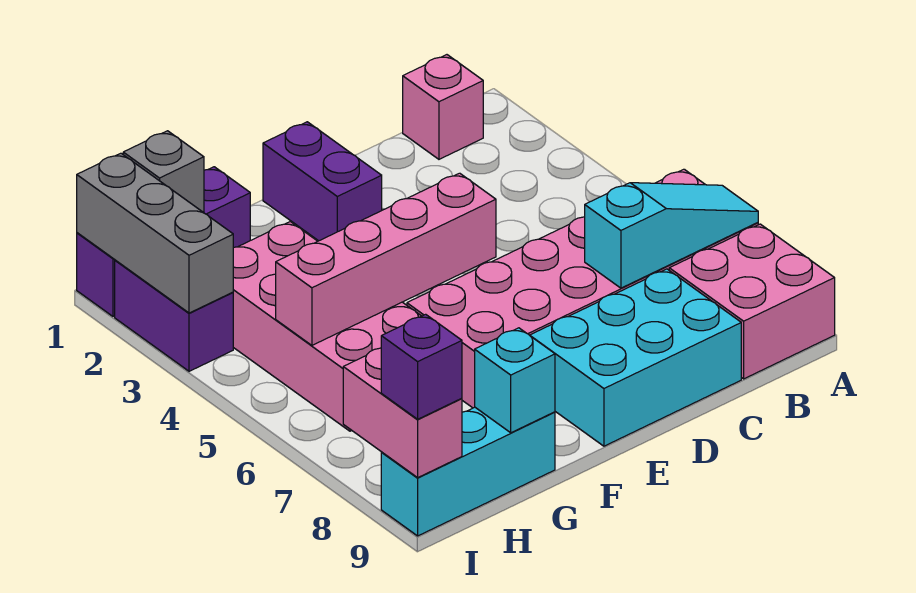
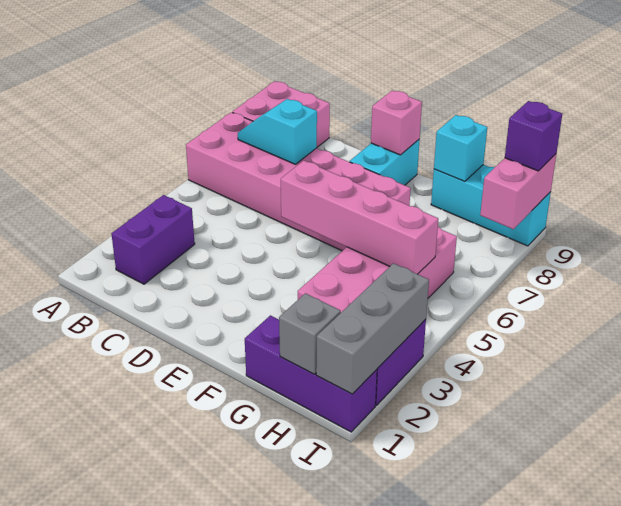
cyan 1x3 slope [585,183,758,288] -> cyan 1x2 slope [238,99,317,164]
pink 1x1 brick [403,55,483,159] -> pink 1x1 brick moved to [371,90,422,155]
cyan 2x3 brick [530,269,741,446] -> cyan 1x2 brick [350,139,420,185]
purple 1x2 brick [263,122,382,241] -> purple 1x2 brick moved to [111,195,195,284]

